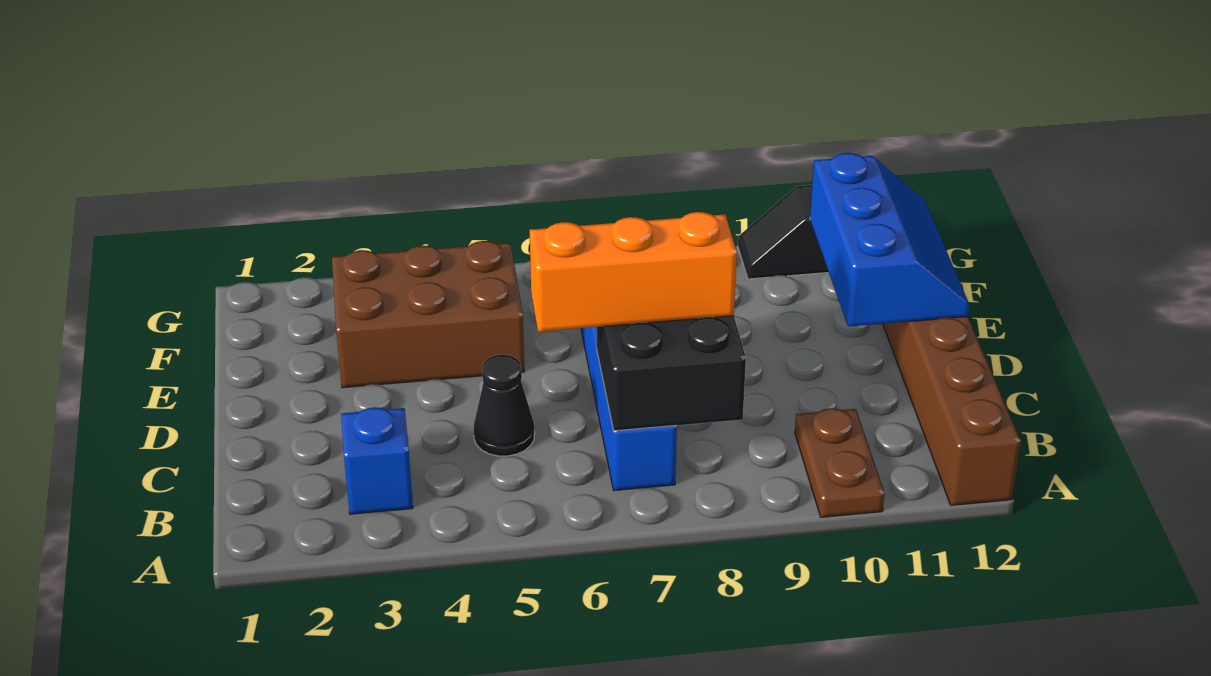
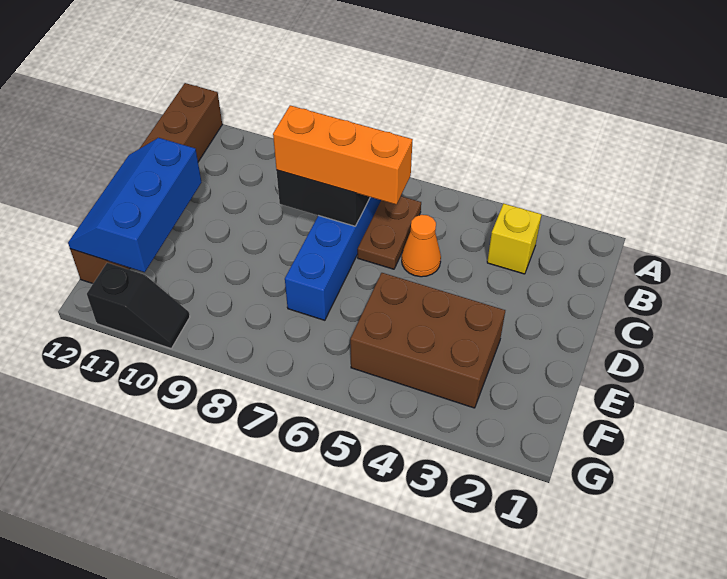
brown 1x2 plate [795,408,885,517] -> brown 1x2 plate moved to [358,196,421,269]
blue 1x1 brick [341,407,413,514] -> yellow 1x1 brick [487,203,542,274]
black 1x1 cone [474,355,535,456] -> orange 1x1 cone [402,215,441,277]

